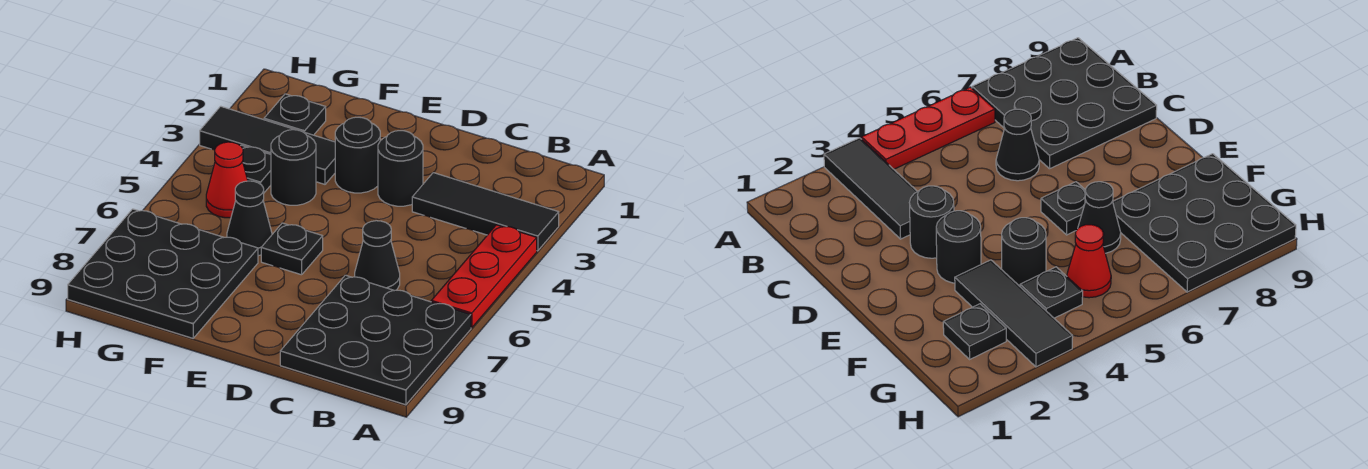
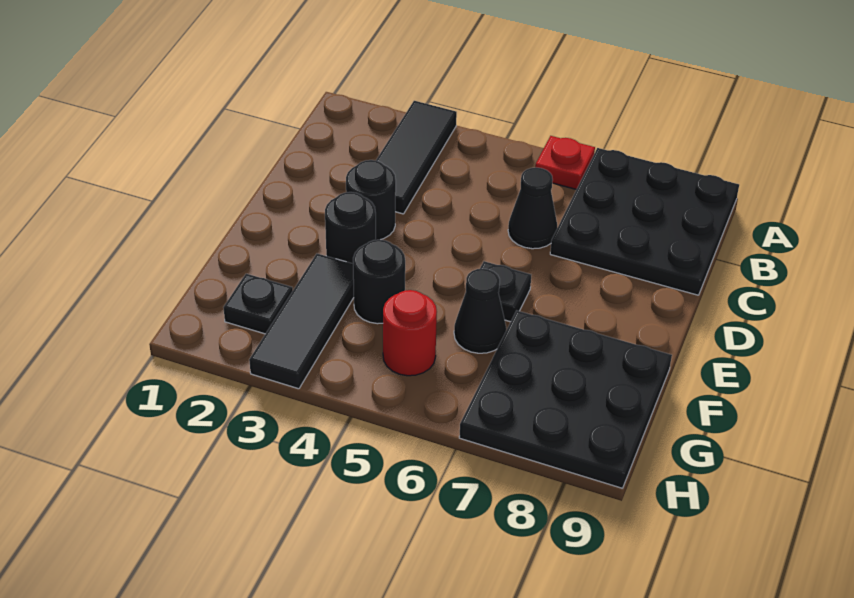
red 1x3 plate [431,225,537,328] -> red 1x1 plate [535,136,595,189]
black 1x1 plate [241,145,271,193] -> none
red 1x1 cone [206,142,248,218] -> red 1x1 round brick [383,290,437,376]

